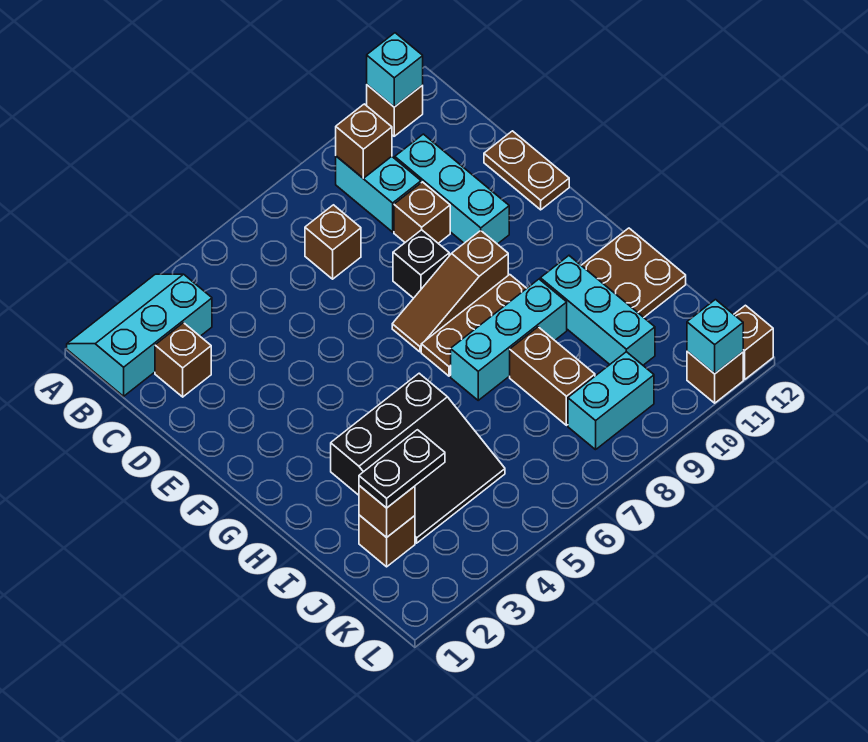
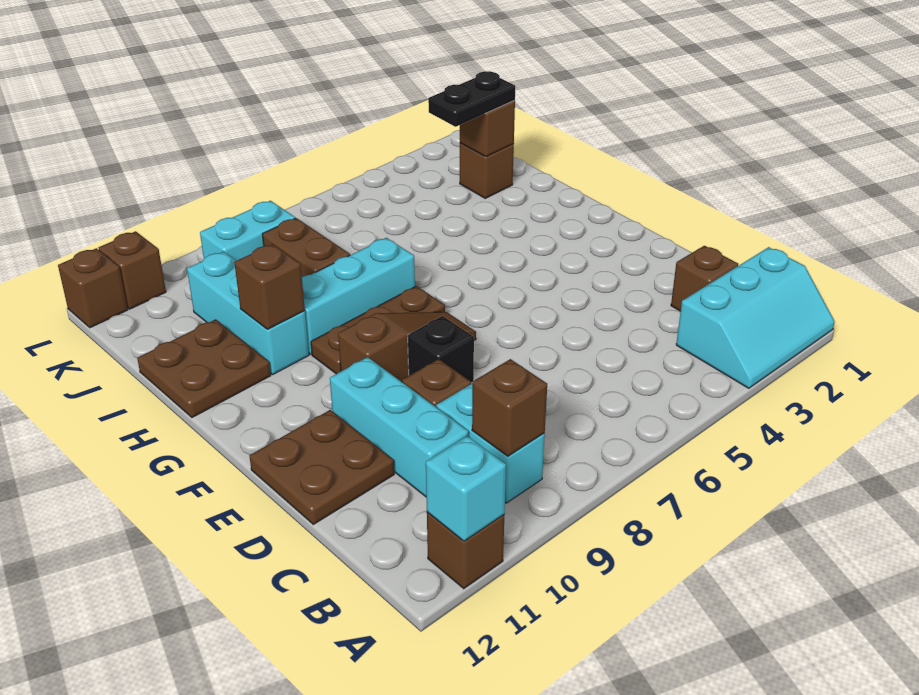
brown 1x1 brick [305,205,361,279] -> brown 1x1 brick moved to [234,244,305,329]
brown 1x2 plate [484,131,569,210] -> brown 2x2 plate [250,410,394,524]
black 3x3 slope [331,373,505,543] -> none
cyan 1x1 brick [687,300,743,374] -> none

